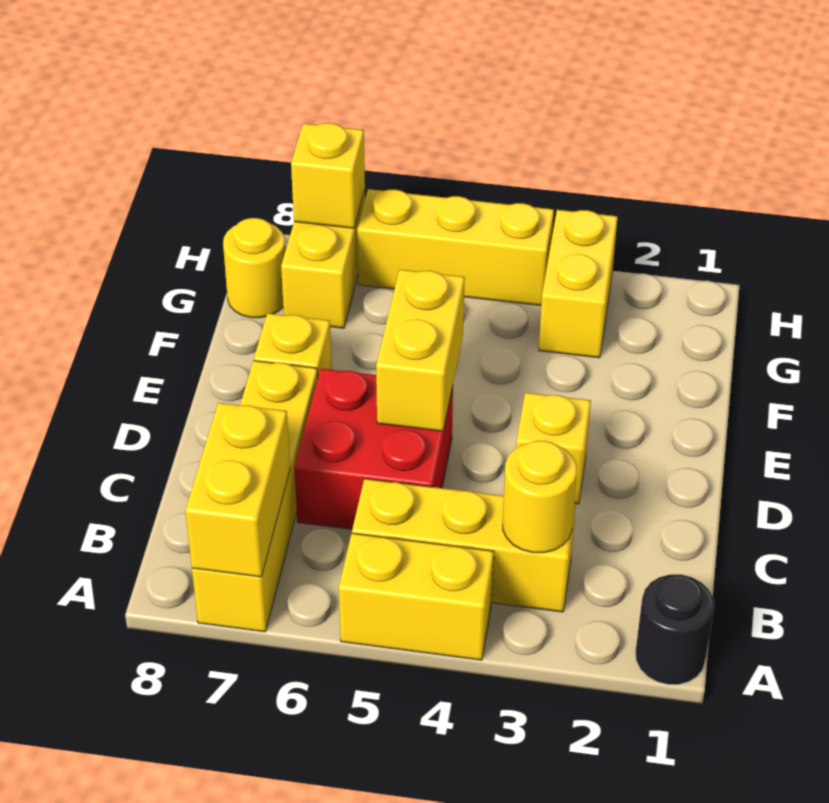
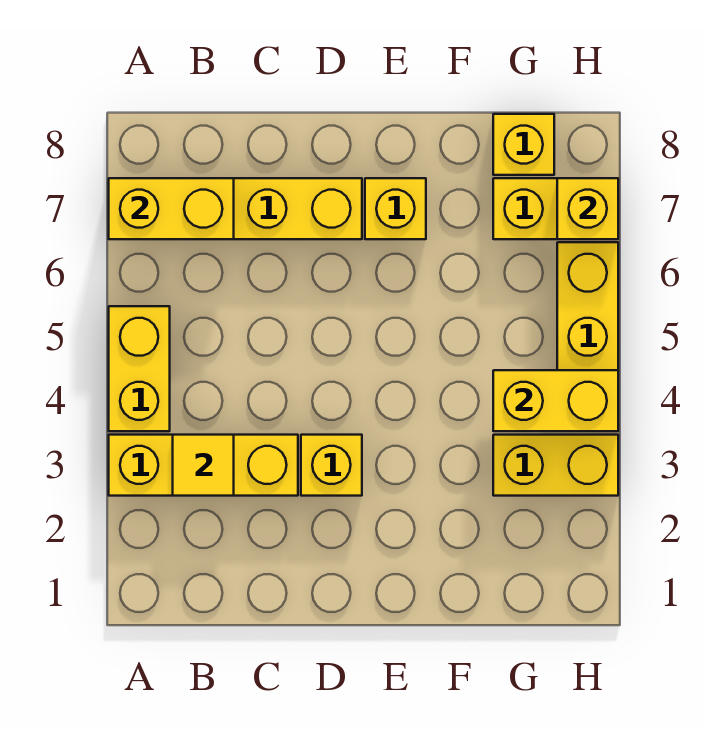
black 1x1 round brick [636,575,714,685] -> none
yellow 1x3 brick [352,479,576,612] -> yellow 1x3 brick turned to [109,435,298,496]
yellow 1x1 round brick [503,441,577,553] -> yellow 1x1 tile [173,435,234,496]
red 2x2 brick [294,369,453,529] -> none
yellow 1x2 brick [376,270,465,431] -> yellow 1x2 brick moved to [493,370,618,431]
yellow 1x1 round brick [223,218,285,318] -> yellow 1x1 brick [493,114,554,175]

